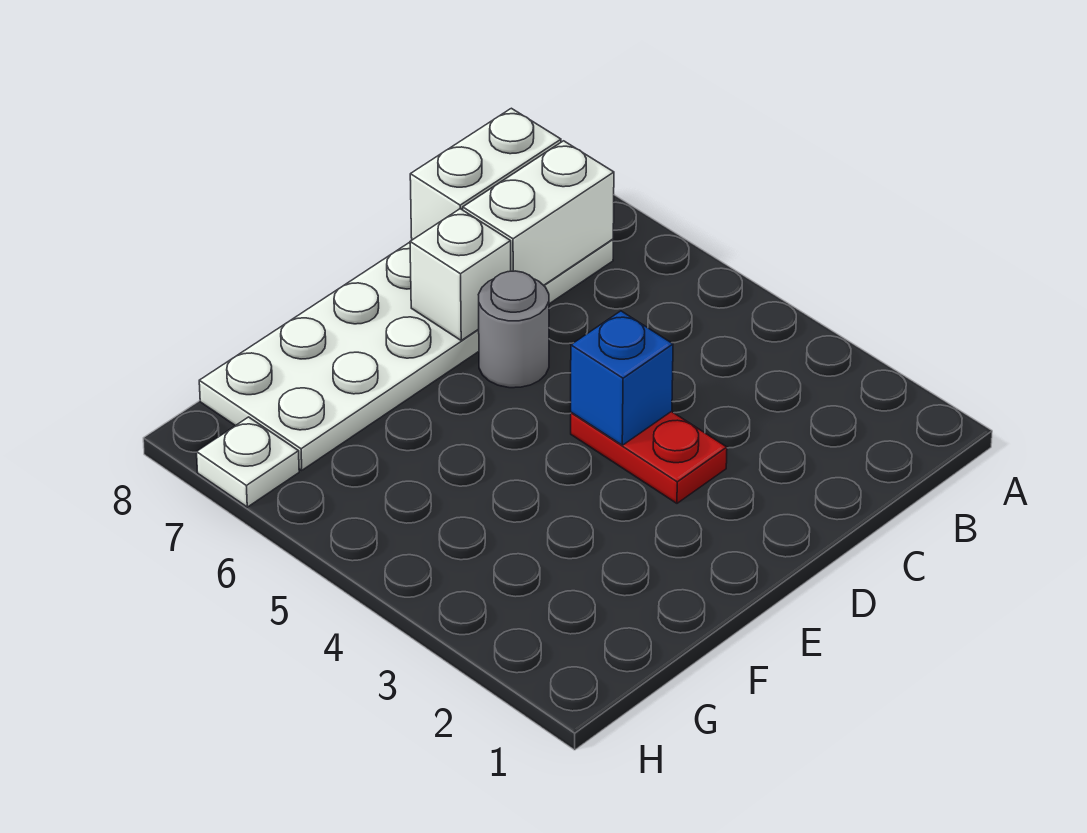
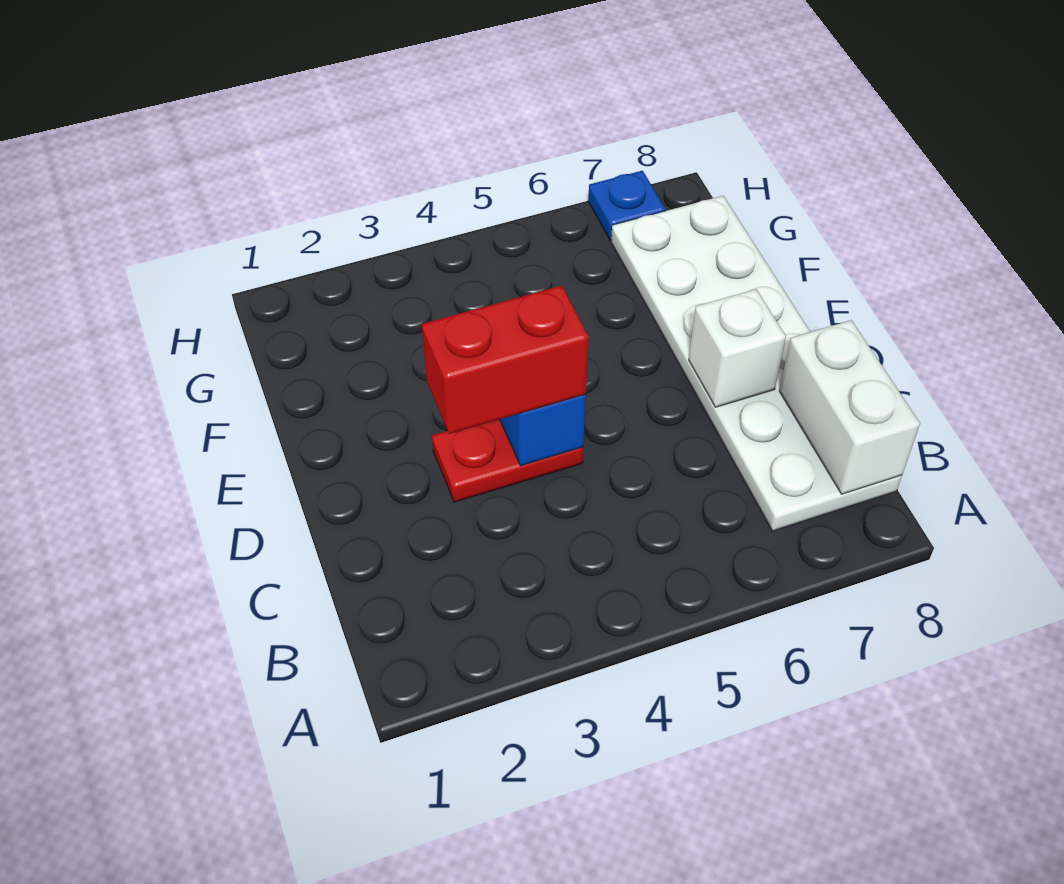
white 1x2 brick [463,141,614,285] -> none
none -> red 1x2 brick [422,286,589,434]
grey 1x1 round brick [478,271,549,388] -> none
white 1x1 plate [197,417,299,507] -> blue 1x1 plate [588,171,666,240]

